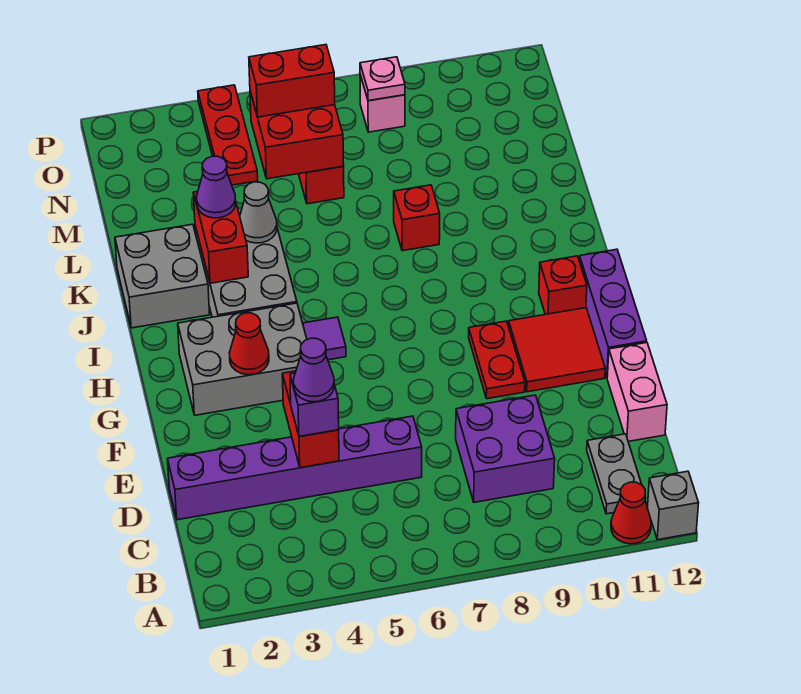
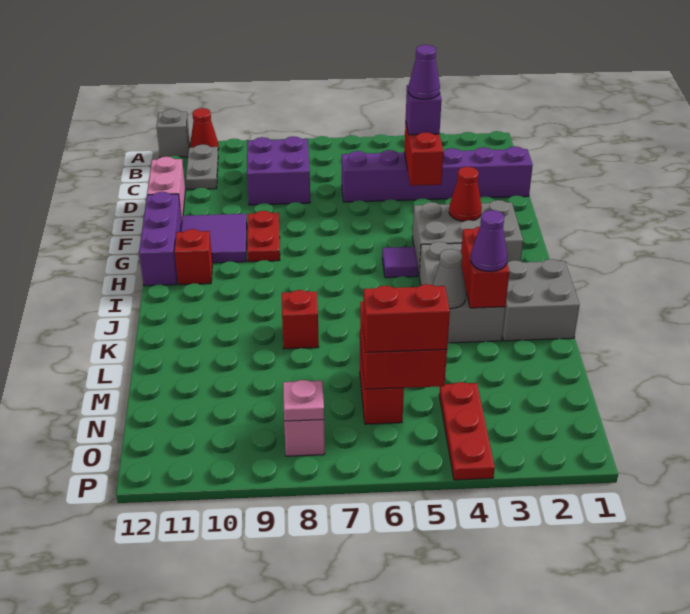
red 2x2 tile [509,308,605,392] -> purple 2x2 tile [181,214,247,263]

